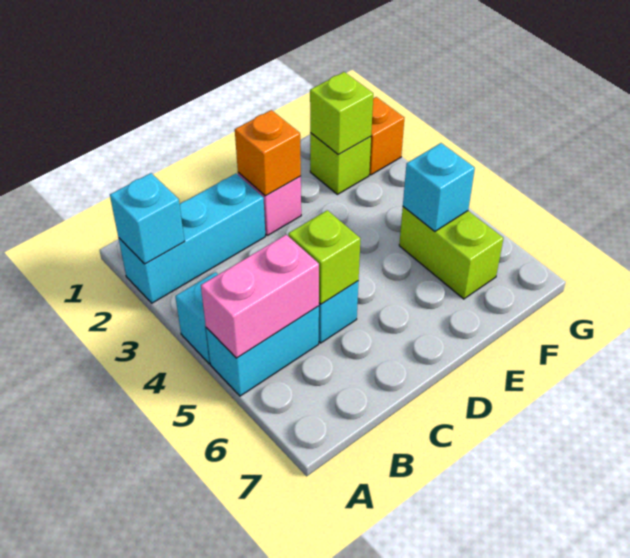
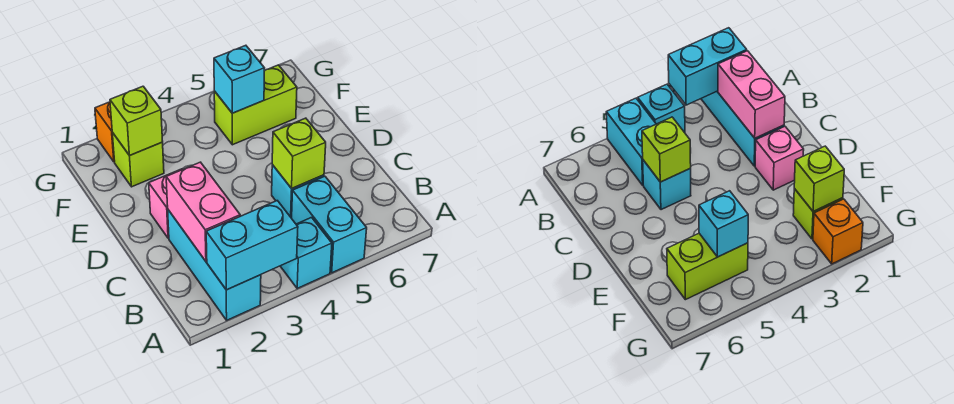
cyan 1x1 brick [110,173,184,264] -> cyan 1x2 brick [206,201,298,290]
pink 1x2 brick [201,235,319,358] -> pink 1x2 brick moved to [166,162,240,261]
orange 1x1 brick [235,110,301,196] -> none

